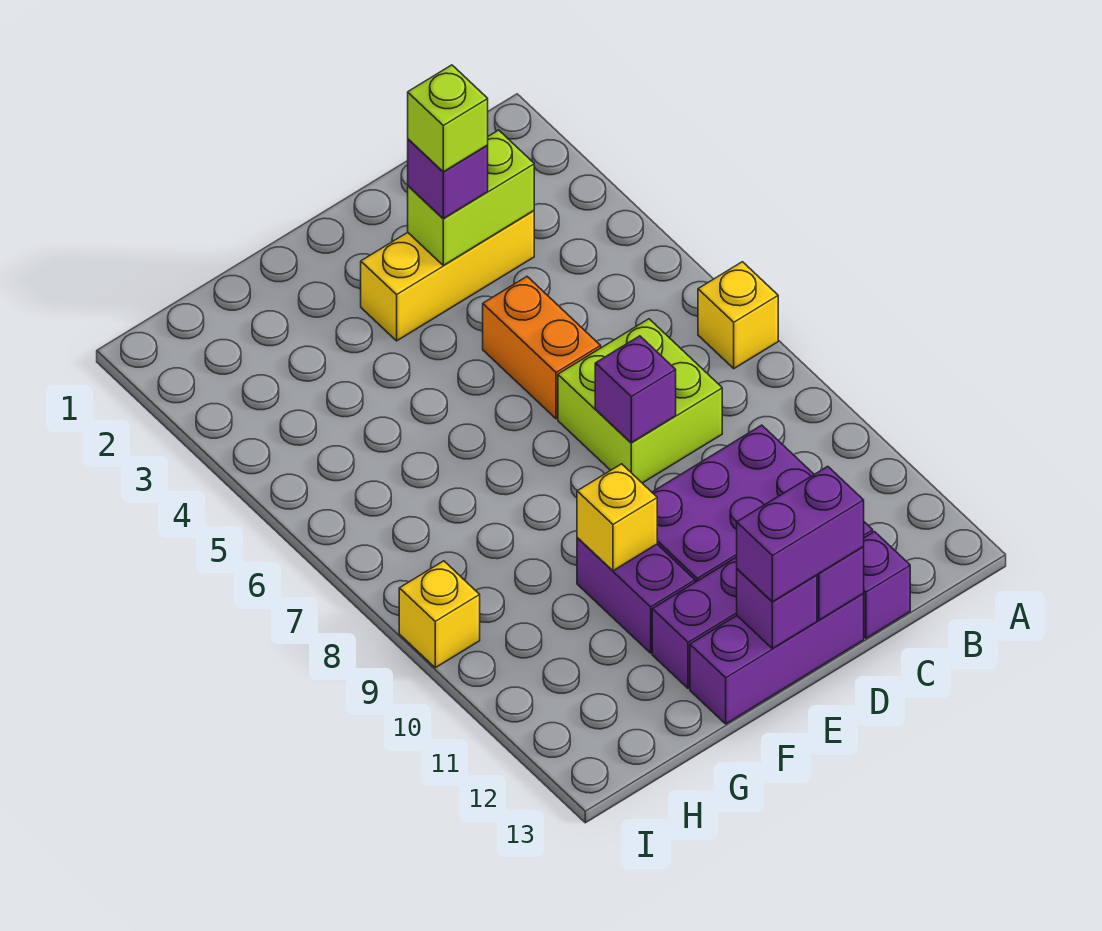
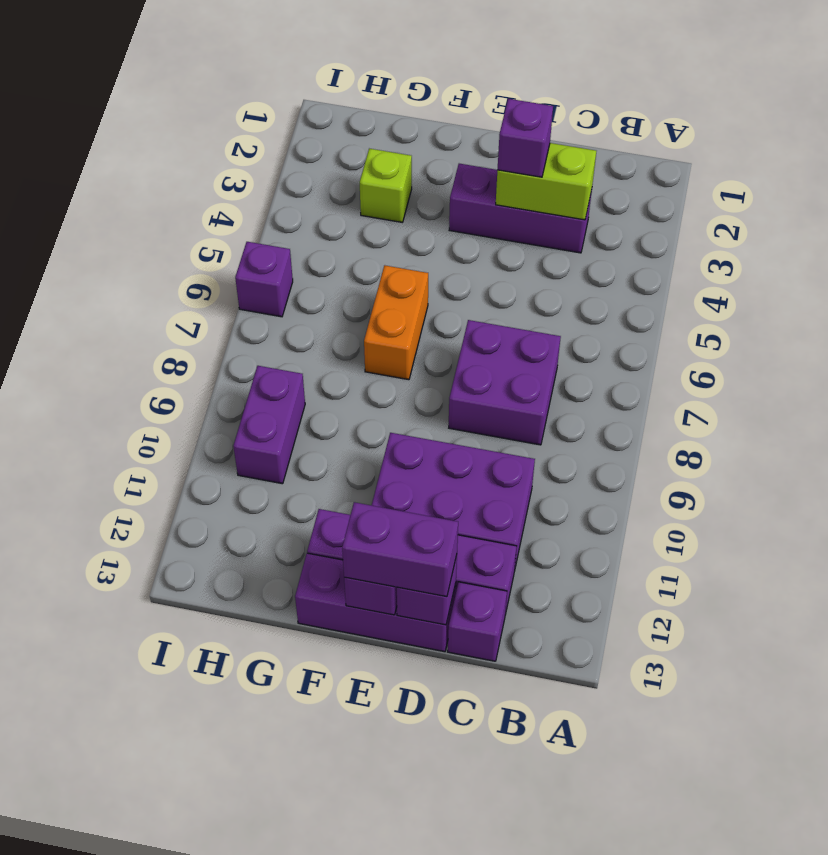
yellow 1x1 brick [698,262,778,369] -> none
yellow 1x3 brick [361,211,534,341] -> purple 1x3 brick [449,164,592,253]
lime 2x2 brick [558,319,722,483] -> purple 2x2 brick [449,320,561,445]
lime 1x1 brick [408,65,488,172] -> lime 1x1 brick moved to [360,149,412,222]
orange 1x2 brick [483,277,601,419] -> orange 1x2 brick moved to [364,265,428,380]
purple 1x1 brick [595,336,676,443] -> purple 1x1 brick moved to [235,242,293,317]
purple 1x2 brick [577,538,695,653] -> purple 1x2 brick moved to [233,366,305,484]
yellow 1x1 brick [577,464,657,571] -> none
yellow 1x1 brick [399,561,480,668] -> none

